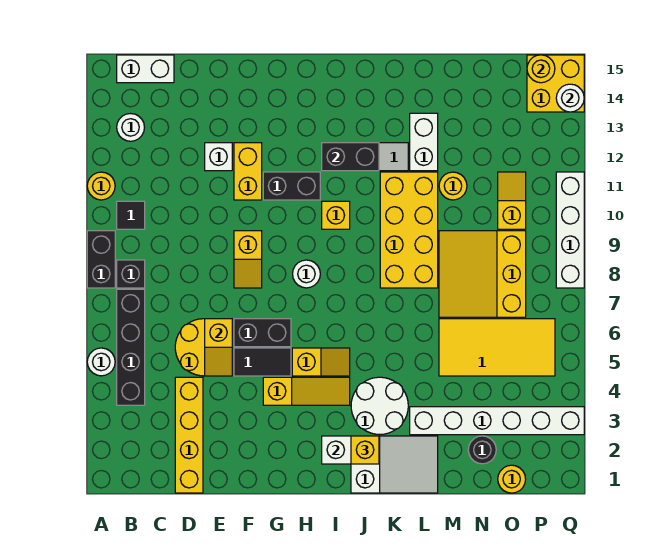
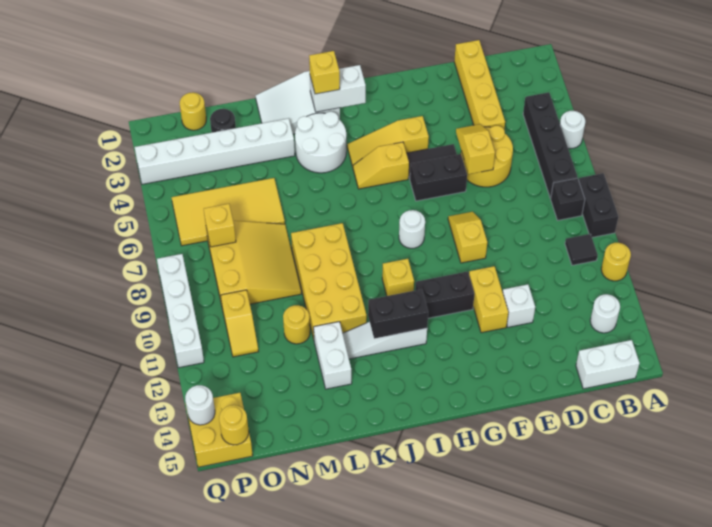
none -> yellow 1x1 brick [204,204,236,247]

